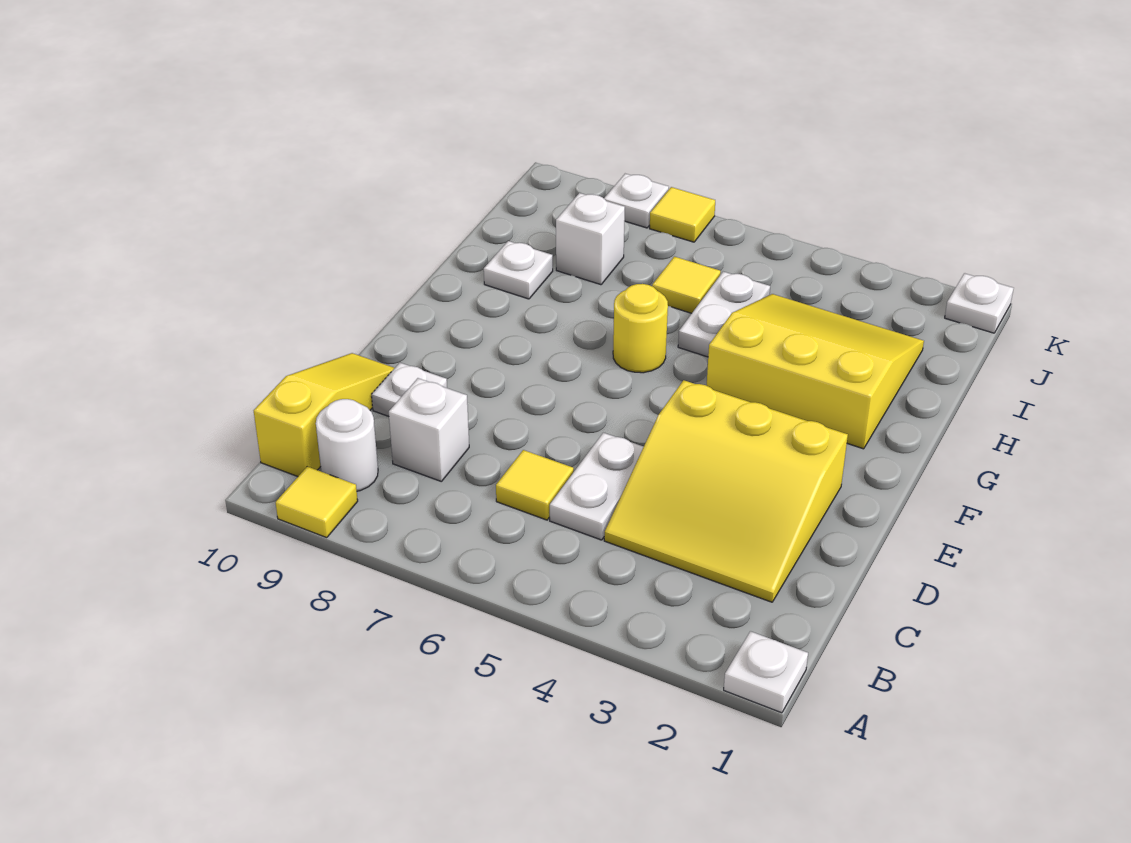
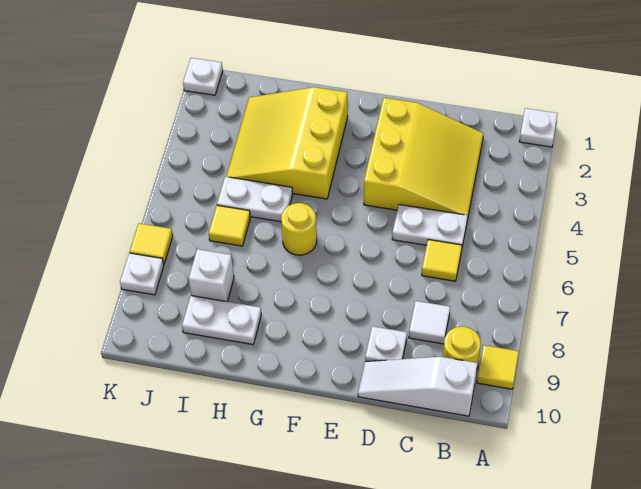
white 1x1 round brick [316,399,378,491] -> yellow 1x1 round brick [443,327,481,368]
yellow 1x3 slope [254,353,394,477] -> white 1x3 slope [358,357,477,416]
white 1x1 brick [389,378,469,482] -> white 1x1 tile [409,301,450,344]
white 1x1 plate [484,241,553,299] -> white 1x2 plate [182,296,261,345]

